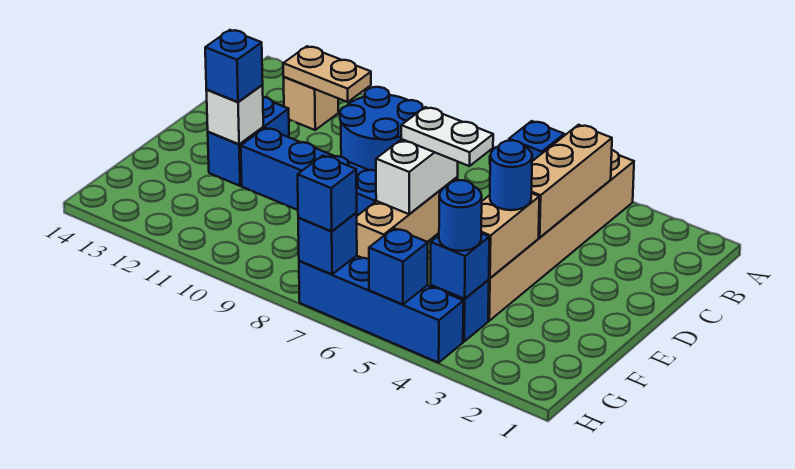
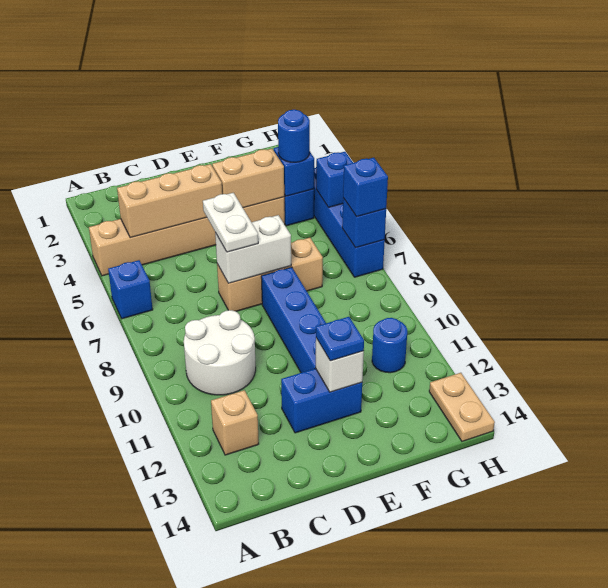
blue 2x2 round brick [340,87,423,171] -> white 2x2 round brick [184,310,256,395]
tan 1x2 plate [283,46,371,102] -> tan 1x2 plate moved to [429,373,495,441]
blue 1x1 round brick [490,140,532,210] -> blue 1x1 round brick moved to [372,318,407,373]
blue 1x1 brick [205,30,263,102] -> blue 1x1 plate [316,317,364,361]

